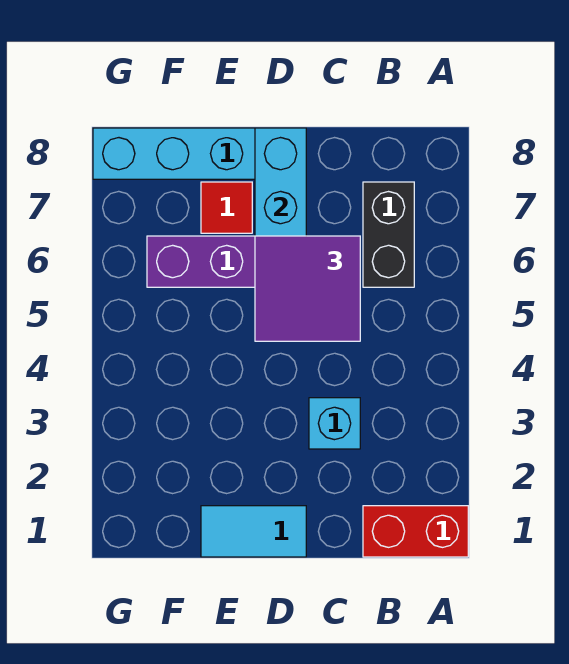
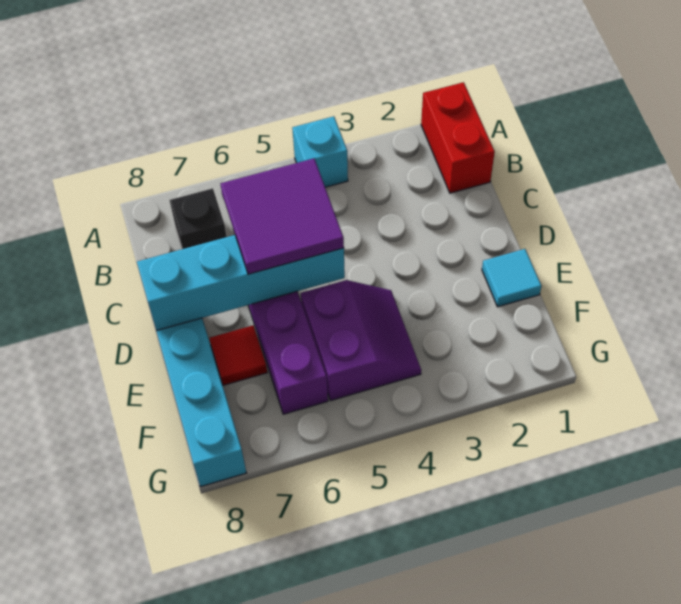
black 1x2 brick [363,182,414,287] -> black 1x1 brick [170,188,227,249]
cyan 1x1 brick [309,398,360,449] -> cyan 1x1 brick moved to [292,116,348,187]
cyan 1x2 tile [201,506,306,557] -> cyan 1x1 tile [482,249,542,307]
none -> purple 2x2 slope [301,280,421,401]

